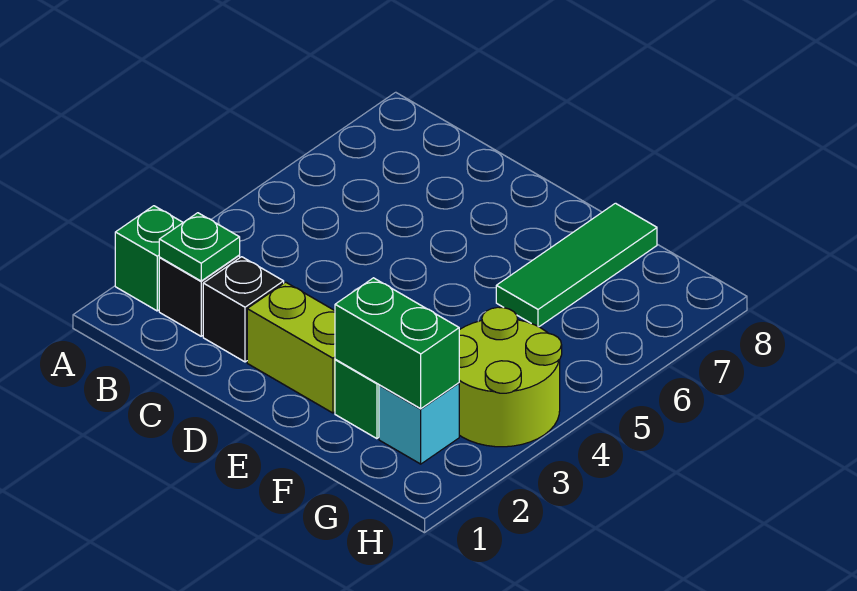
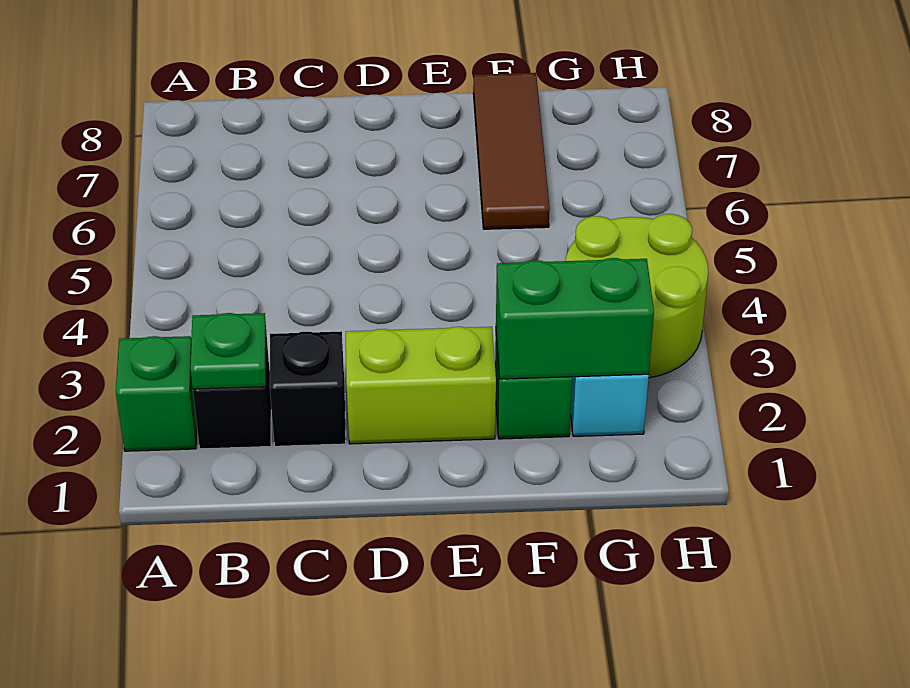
green 1x3 tile [496,203,657,327] -> brown 1x3 tile [473,73,550,229]

